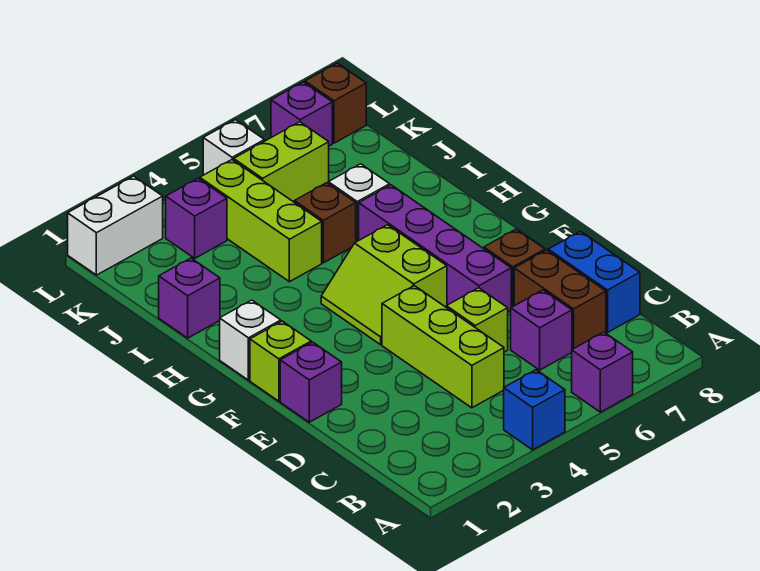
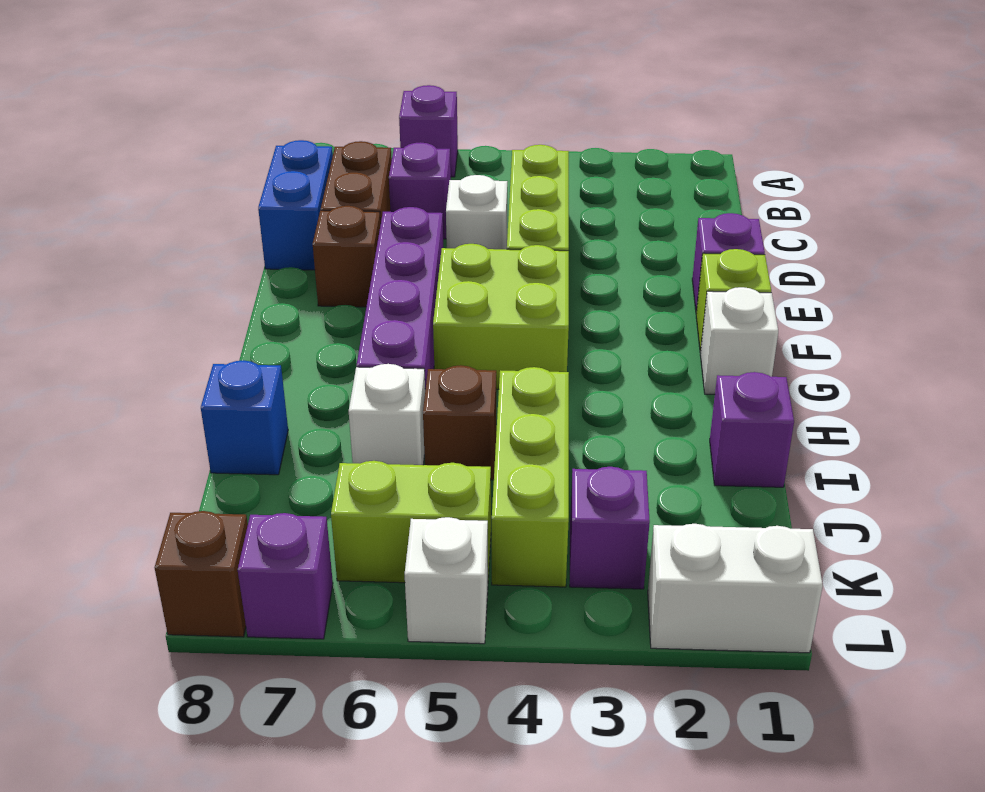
blue 1x1 brick [504,370,565,450] -> blue 1x1 brick moved to [201,360,288,475]
lime 1x1 brick [446,288,508,352] -> white 1x1 brick [446,175,508,249]
lime 2x2 slope [321,225,447,345] -> lime 2x2 brick [433,244,569,389]

